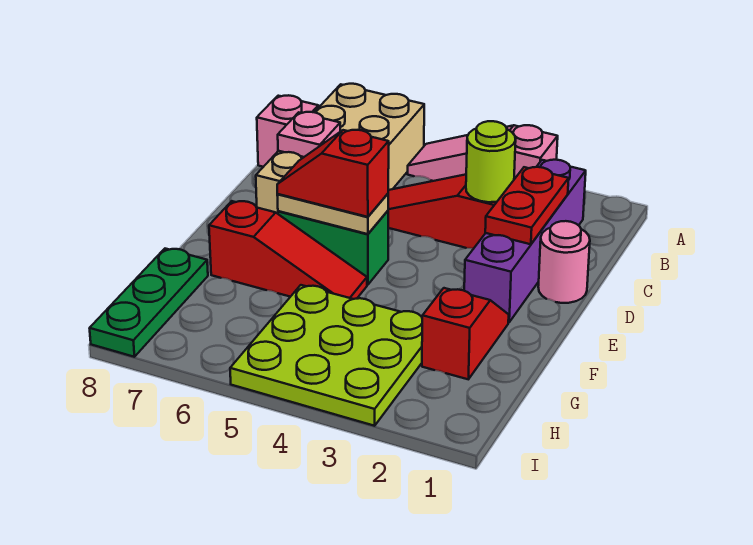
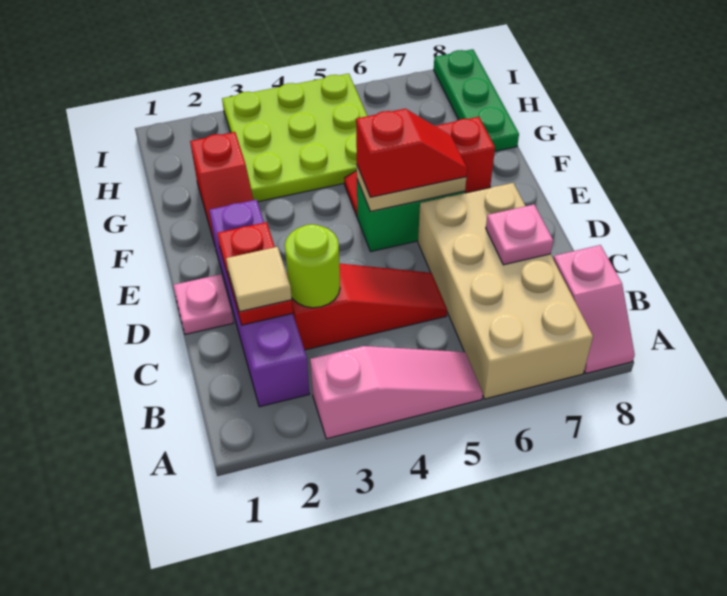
none -> tan 1x1 tile [226,247,292,312]
pink 1x1 round brick [538,221,590,303] -> pink 1x1 plate [173,274,233,334]

